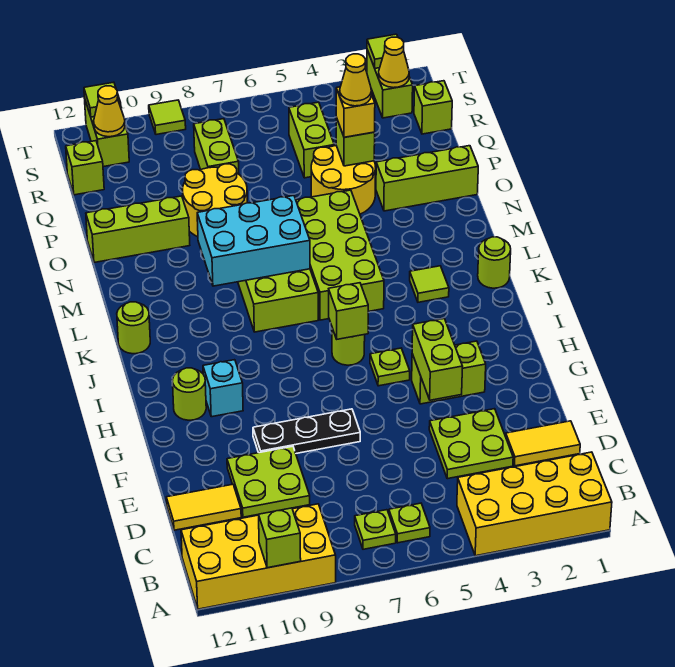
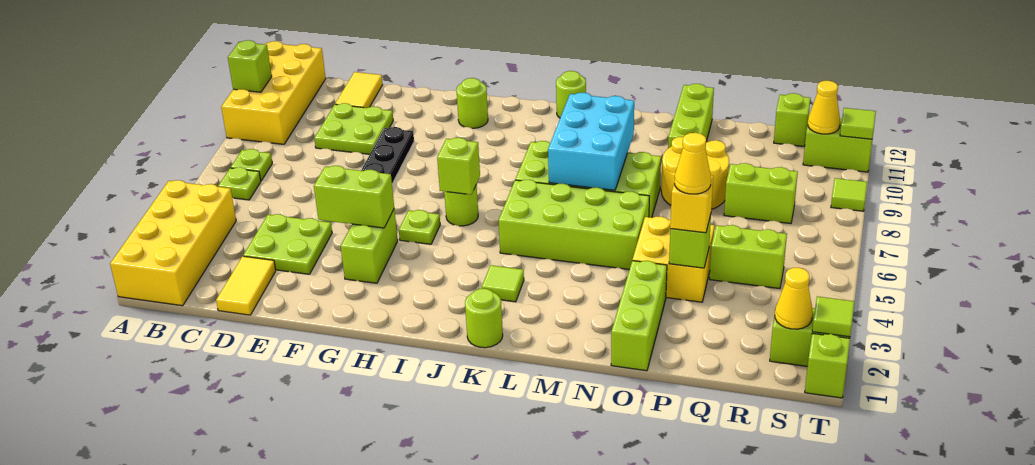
cyan 1x1 brick [203,360,243,417] -> none
yellow 2x2 round brick [311,146,376,214] -> yellow 2x2 brick [632,216,714,302]
lime 1x1 brick [414,81,452,134] -> lime 1x1 brick moved to [805,333,850,398]

